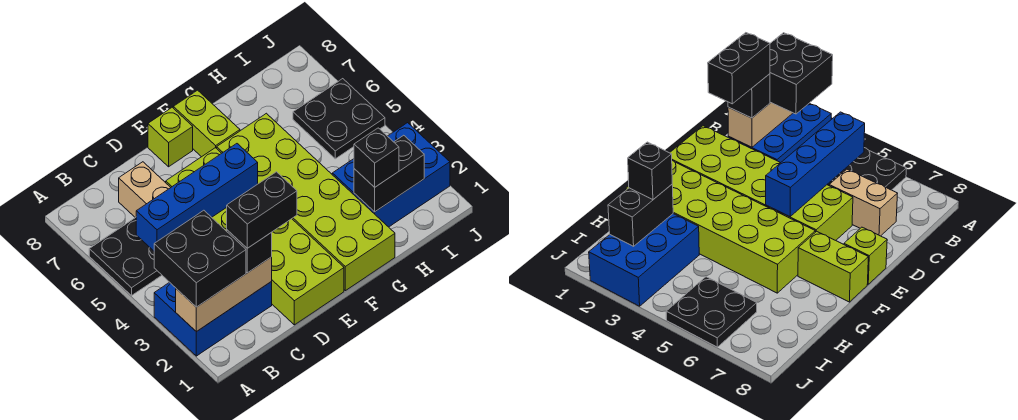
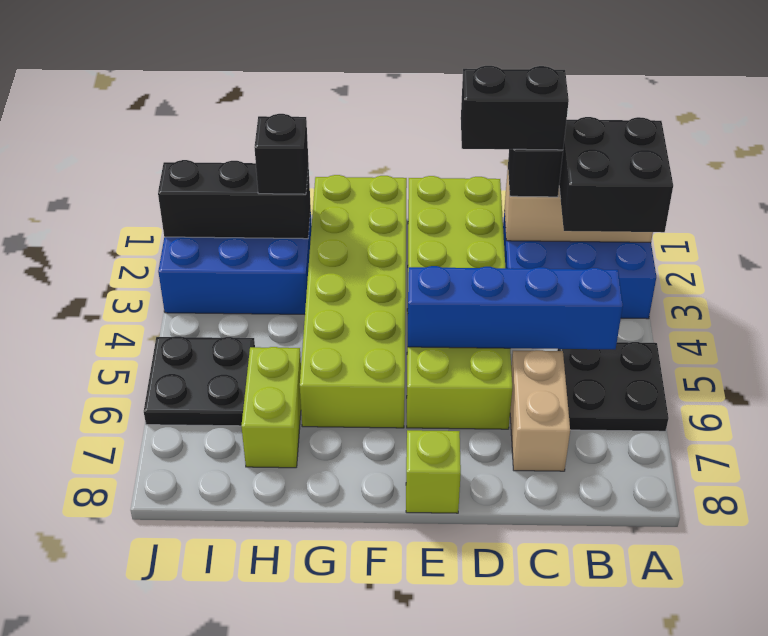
lime 1x2 brick [173,90,240,157] -> lime 1x2 brick moved to [241,347,301,468]
black 1x2 brick [354,135,424,212] -> black 1x3 brick [158,160,311,239]

